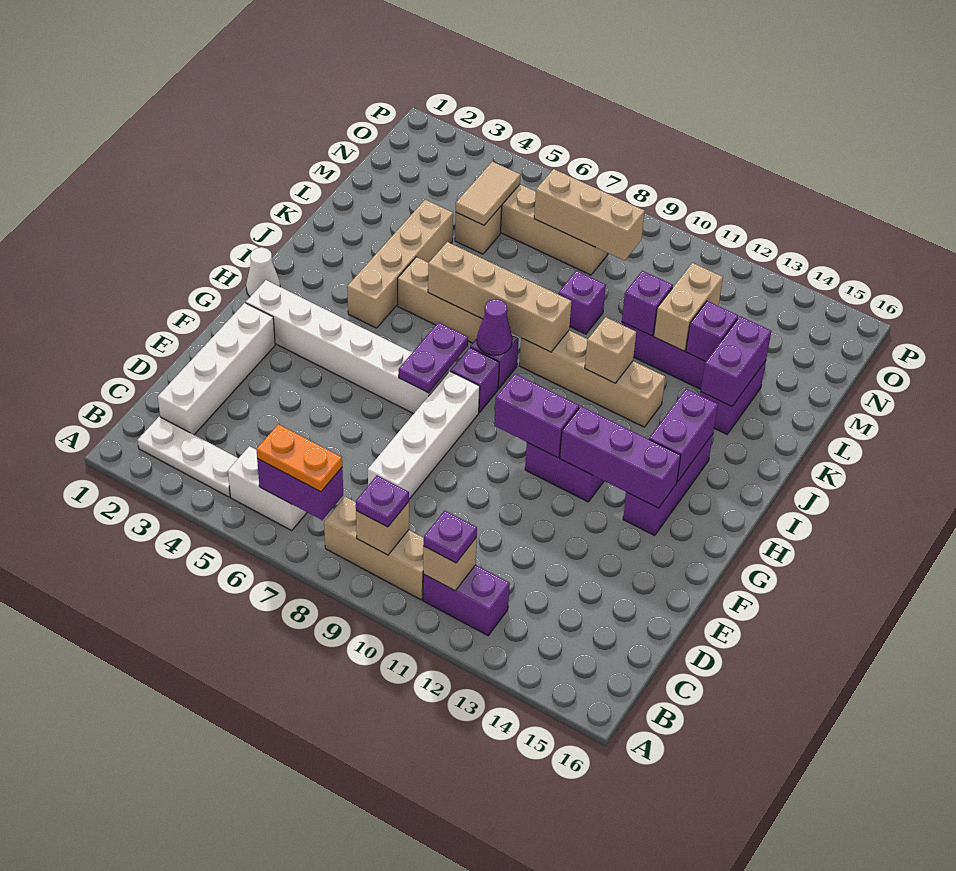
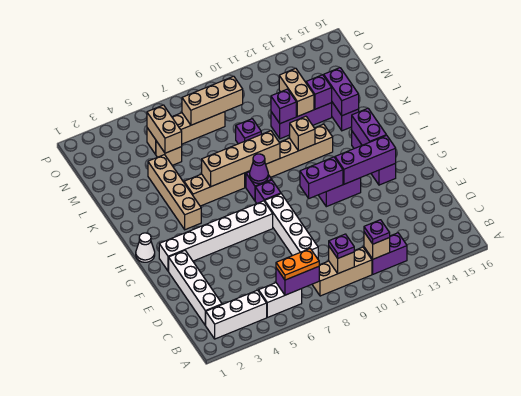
white 1x3 plate [138,417,238,497] -> white 1x3 brick [205,290,267,339]
purple 1x2 plate [399,322,468,393] -> none
tan 1x2 tile [456,161,521,225] -> tan 1x2 brick [147,105,182,153]

